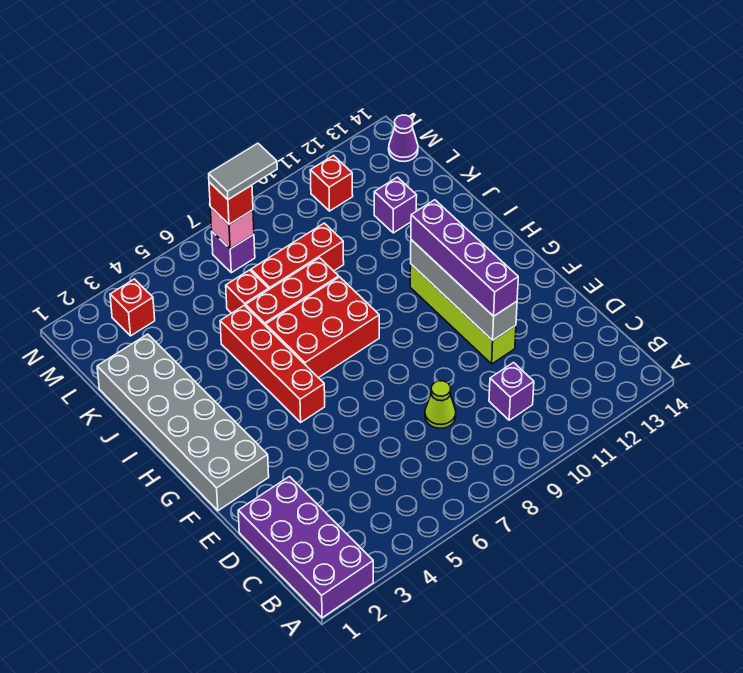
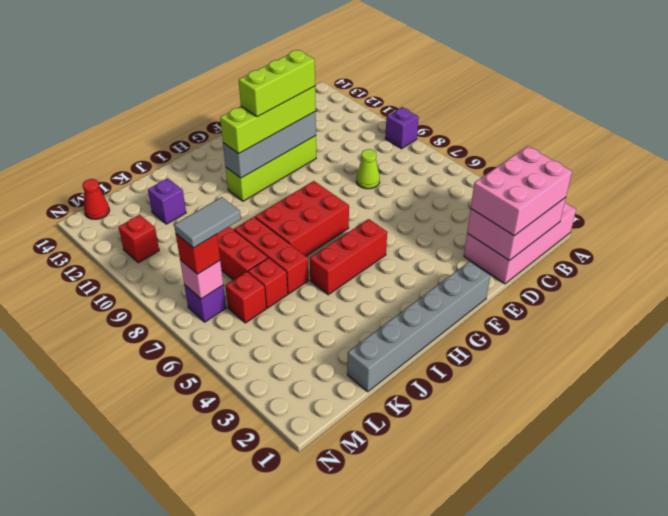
purple 2x4 brick [238,477,373,618] -> pink 2x4 brick [464,202,576,284]
none -> pink 2x3 brick [467,197,566,261]
none -> pink 2x3 brick [471,146,572,236]
purple 1x1 brick [489,363,534,420] -> purple 1x1 brick moved to [385,107,419,149]
purple 1x4 brick [411,200,518,316] -> lime 1x4 brick [220,86,316,154]
none -> lime 1x3 brick [239,50,315,117]
grey 2x6 brick [97,334,269,511] -> grey 1x6 brick [347,262,490,392]
red 1x4 brick [220,305,325,422] -> red 1x3 brick [310,219,387,295]
red 2x3 brick [266,277,379,378] -> red 2x3 brick turned to [255,181,349,256]
red 1x1 brick [110,279,155,336] -> red 1x1 brick moved to [225,272,266,323]
grey 1x2 tile [209,143,277,199] -> grey 1x2 tile turned to [174,197,241,248]
purple 1x1 cone [389,115,418,162] -> red 1x1 cone [83,179,109,219]

